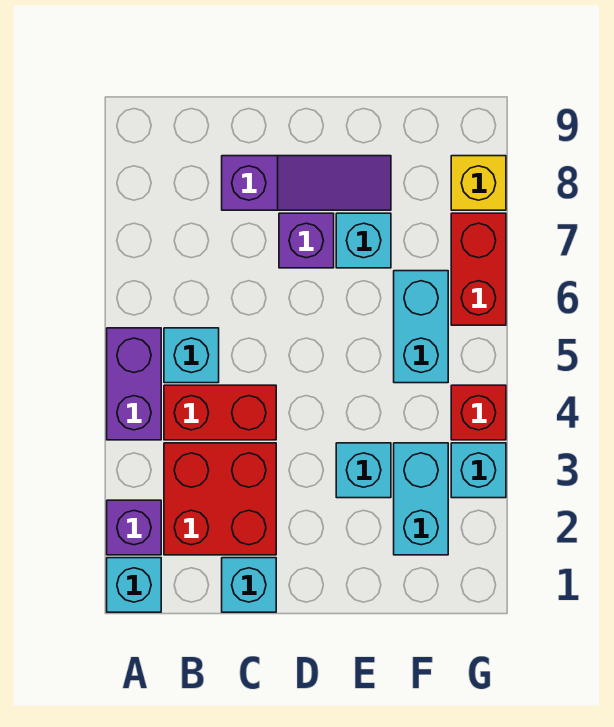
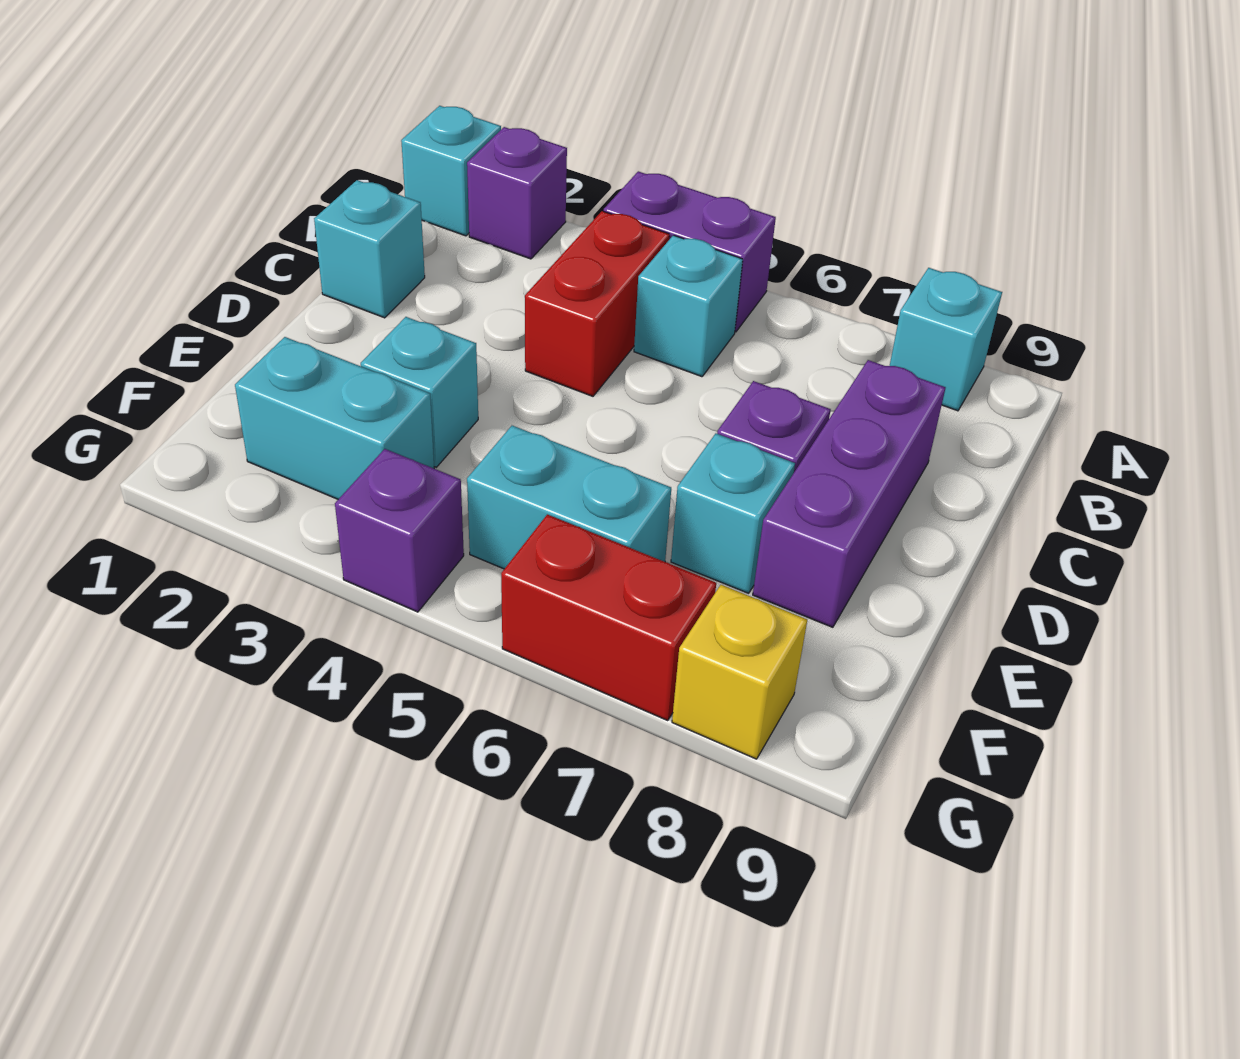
red 2x2 brick [164,443,276,555] -> none
purple 1x3 slope [222,156,391,210] -> purple 1x3 brick [753,360,946,627]
cyan 1x1 brick [451,443,506,498] -> cyan 1x1 brick moved to [890,268,1002,411]
red 1x1 brick [451,385,506,440] -> purple 1x1 brick [335,449,464,612]

